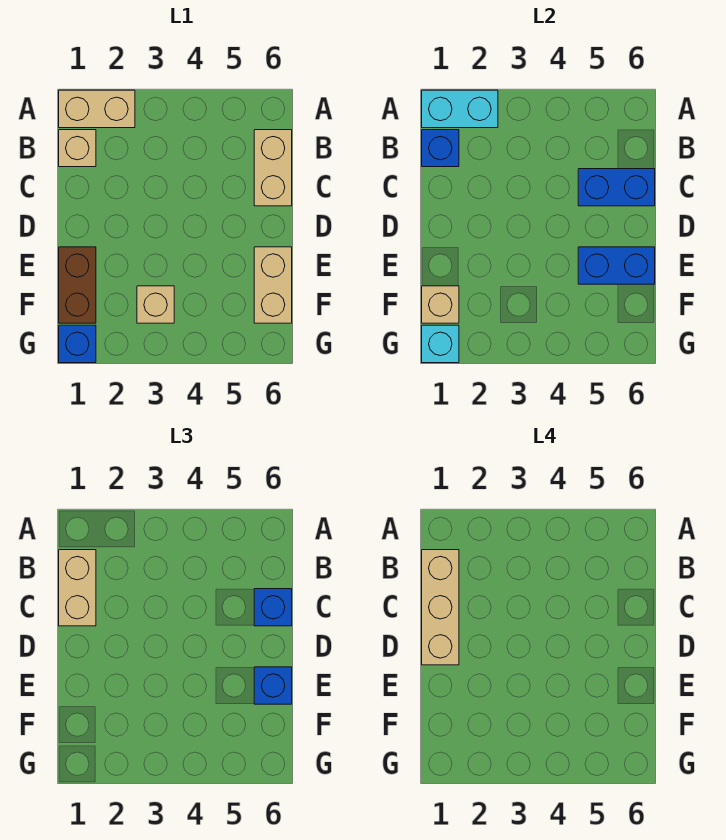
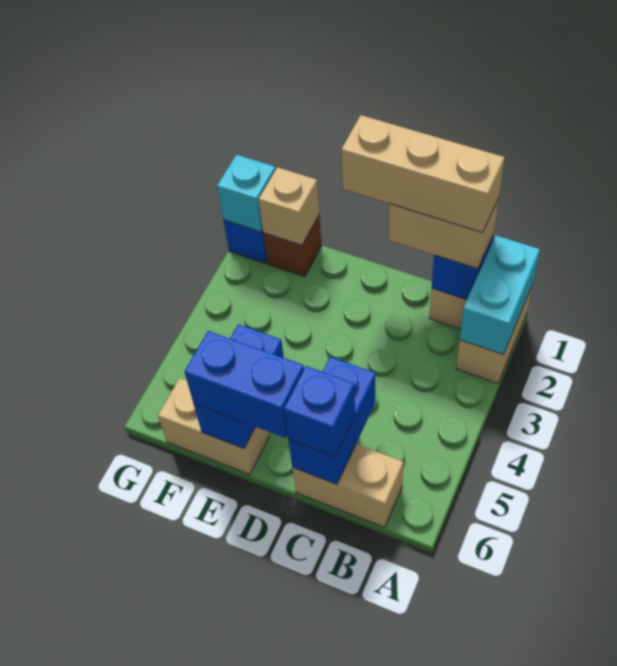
brown 1x2 brick [59,247,96,323] -> brown 1x1 brick [263,216,322,277]
blue 1x1 brick [254,667,292,704] -> blue 1x2 brick [185,331,304,438]
tan 1x1 brick [137,286,174,323] -> none

